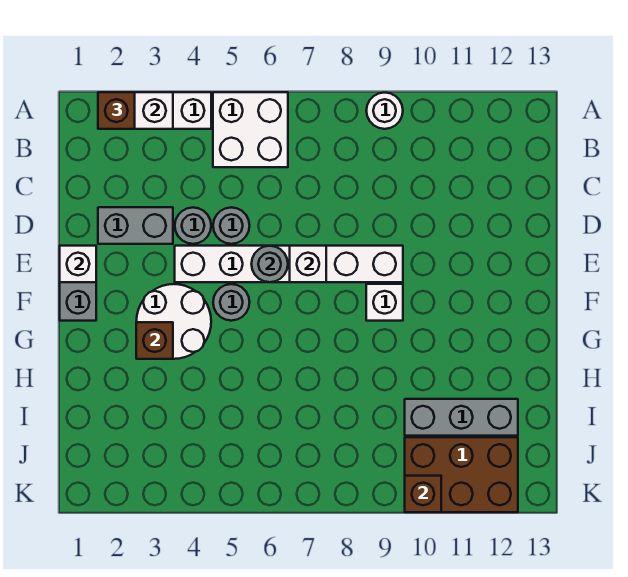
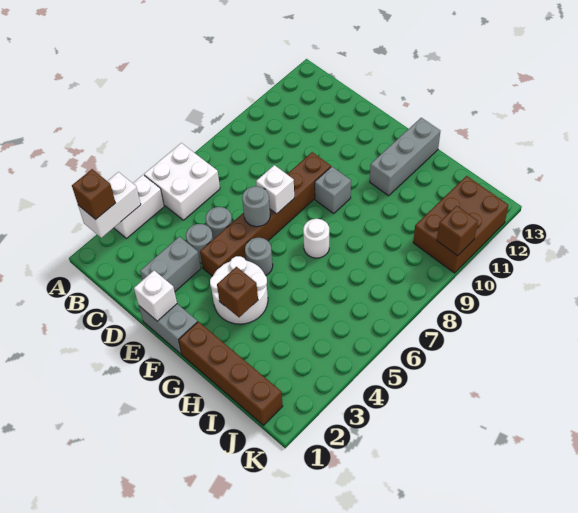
white 1x1 round brick [366,93,403,129] -> white 1x1 round brick moved to [303,219,329,258]
white 1x6 brick [175,246,403,282] -> brown 1x6 brick [200,152,331,276]
white 1x1 brick [366,284,403,321] -> grey 1x1 brick [315,167,351,213]
none -> brown 1x4 brick [179,322,283,425]
grey 1x3 brick [405,399,518,436] -> grey 1x3 brick moved to [370,118,440,196]

